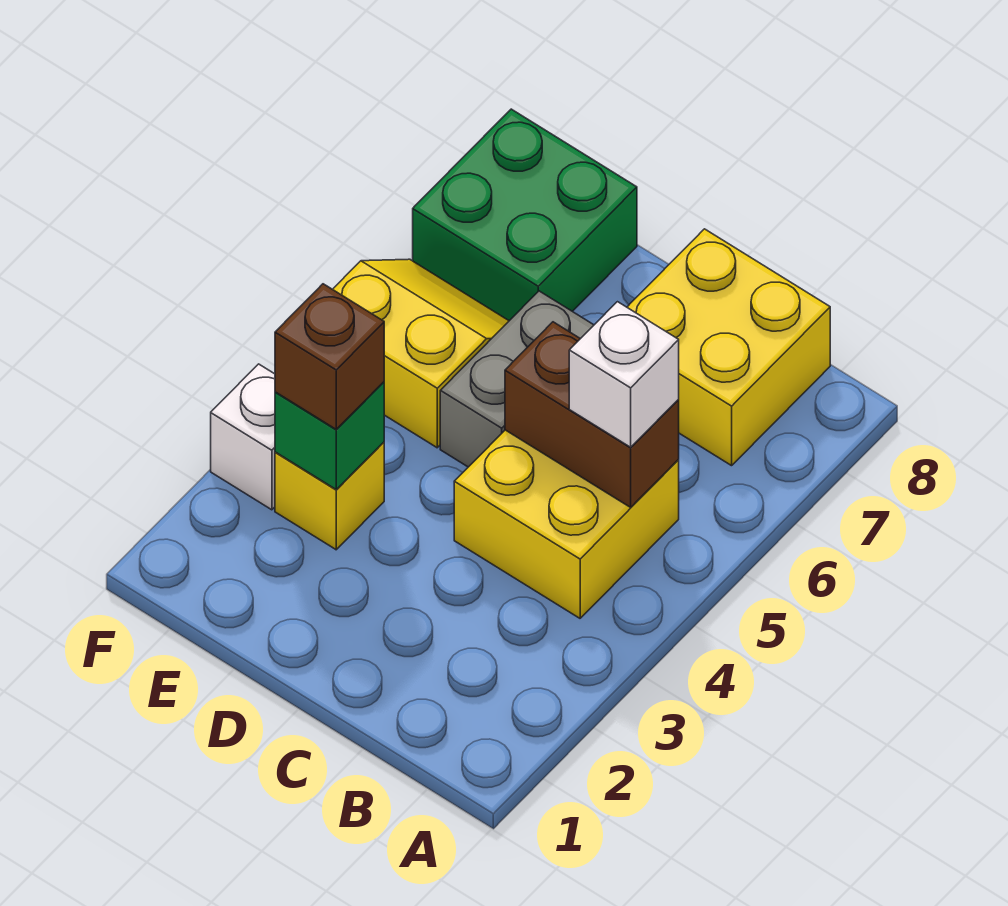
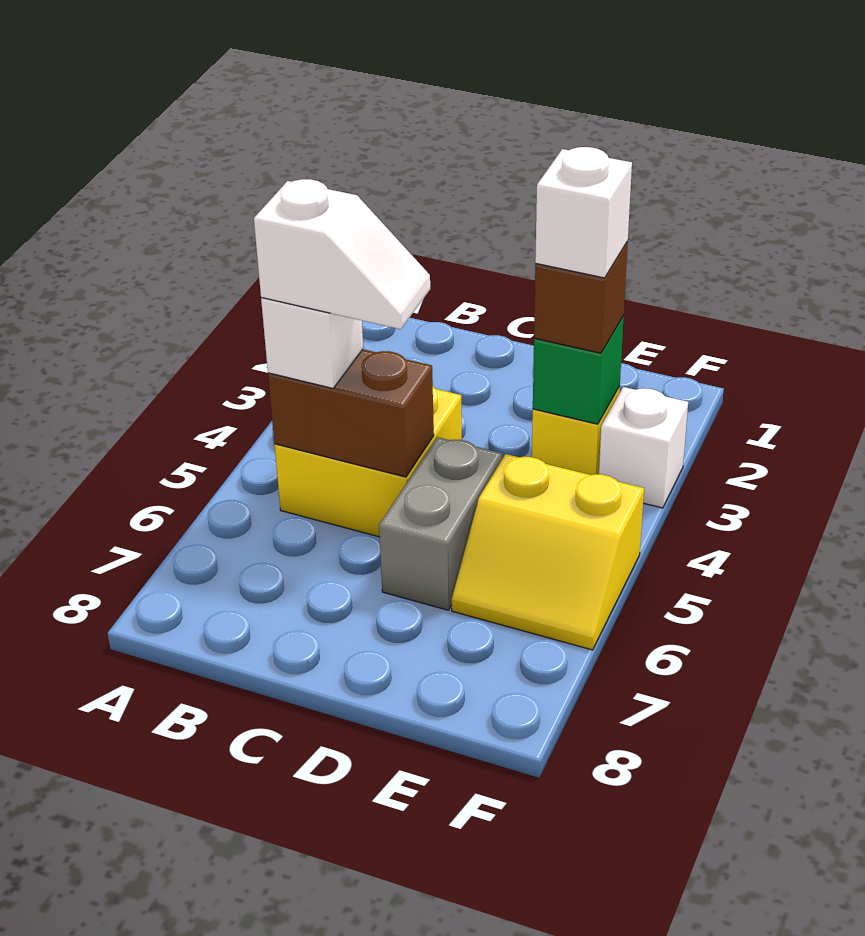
none -> white 1x2 slope [254,179,430,329]
yellow 2x2 brick [627,229,830,466] -> none
none -> white 1x1 brick [535,147,632,278]
green 2x2 brick [413,109,637,321] -> none

